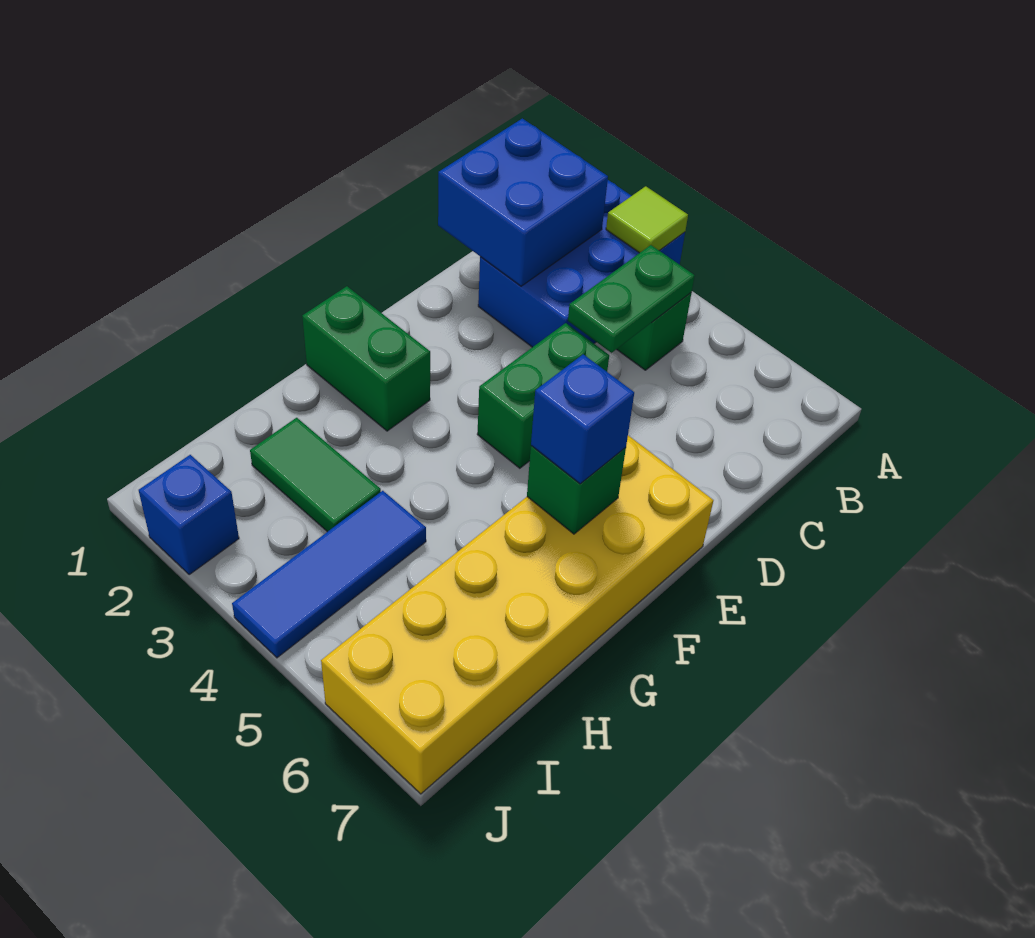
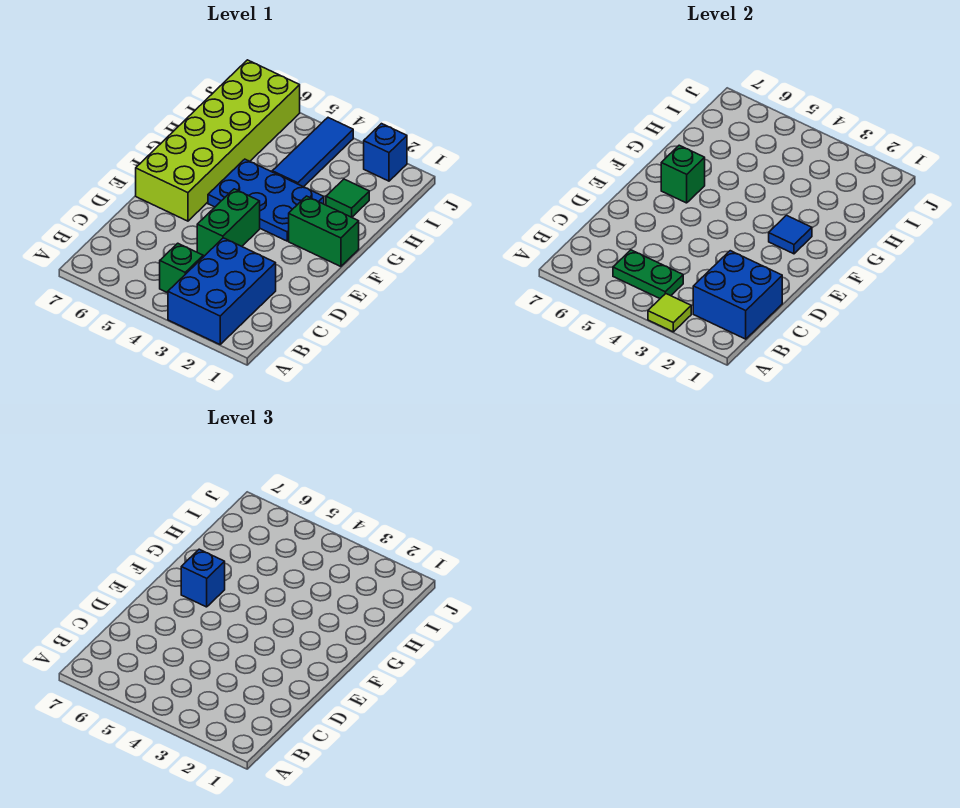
green 1x2 plate [568,245,695,353] -> green 1x2 plate turned to [613,250,683,298]
yellow 2x6 brick [321,436,713,794] -> lime 2x6 brick [136,60,300,221]
none -> blue 1x1 tile [769,215,812,254]
none -> blue 2x3 plate [208,159,324,241]
green 1x2 tile [250,418,381,532] -> green 1x1 tile [326,179,369,217]

